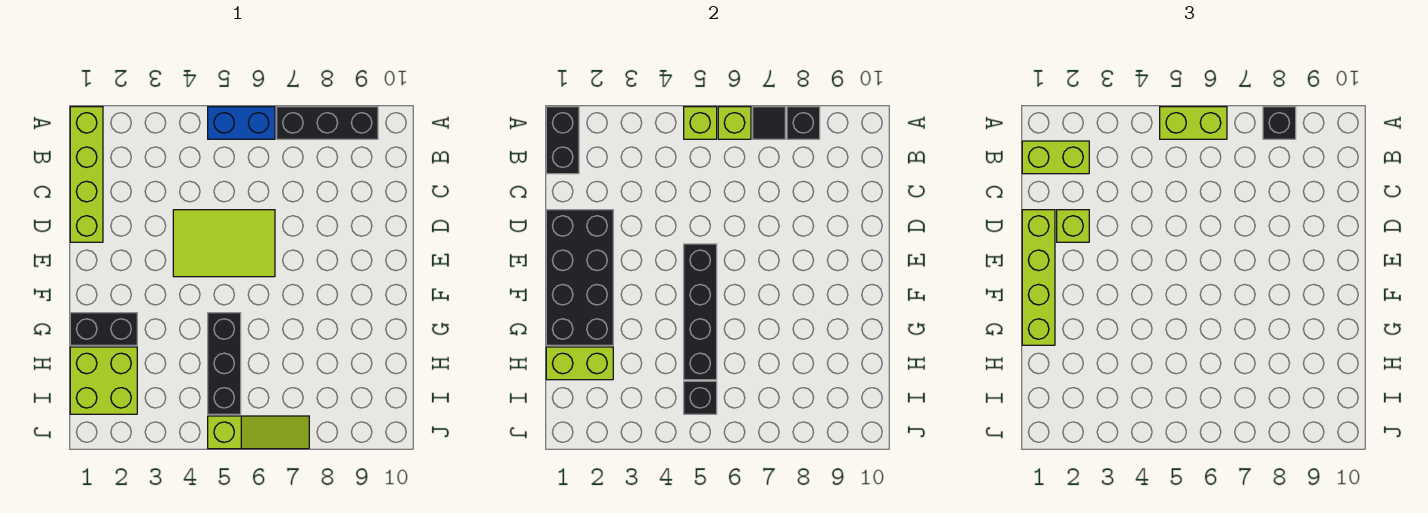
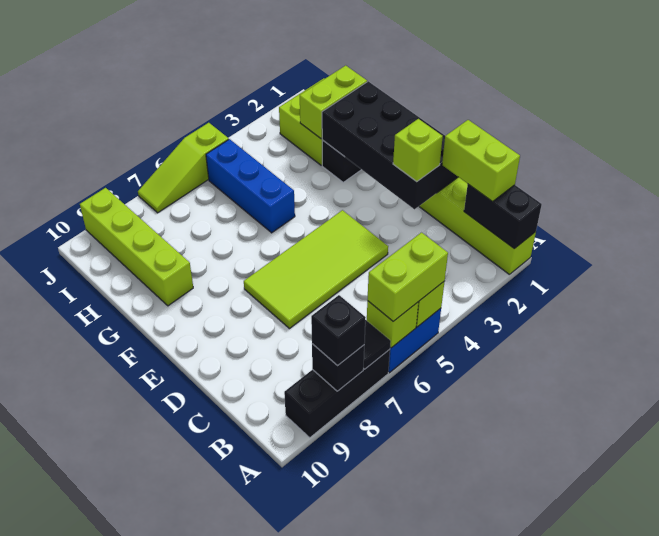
lime 1x2 brick [1022,141,1089,174] -> lime 1x2 brick turned to [442,120,520,202]
lime 1x4 brick [1022,210,1055,345] -> lime 1x4 brick moved to [80,188,193,306]
lime 2x3 tile [173,210,275,277] -> lime 2x4 tile [244,210,388,329]
black 1x4 brick [684,244,717,380] -> none
black 1x3 brick [208,313,241,414] -> blue 1x3 brick [206,139,295,233]
black 1x1 brick [684,381,717,414] -> none

